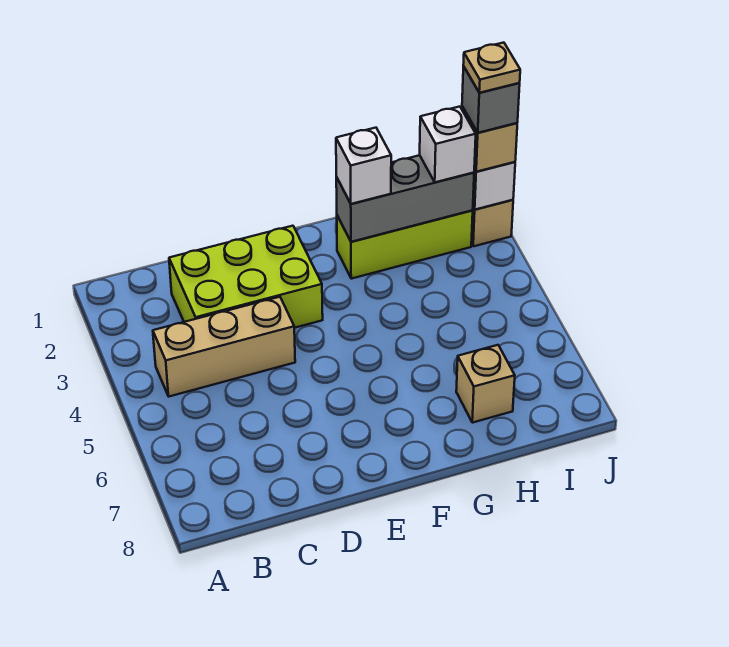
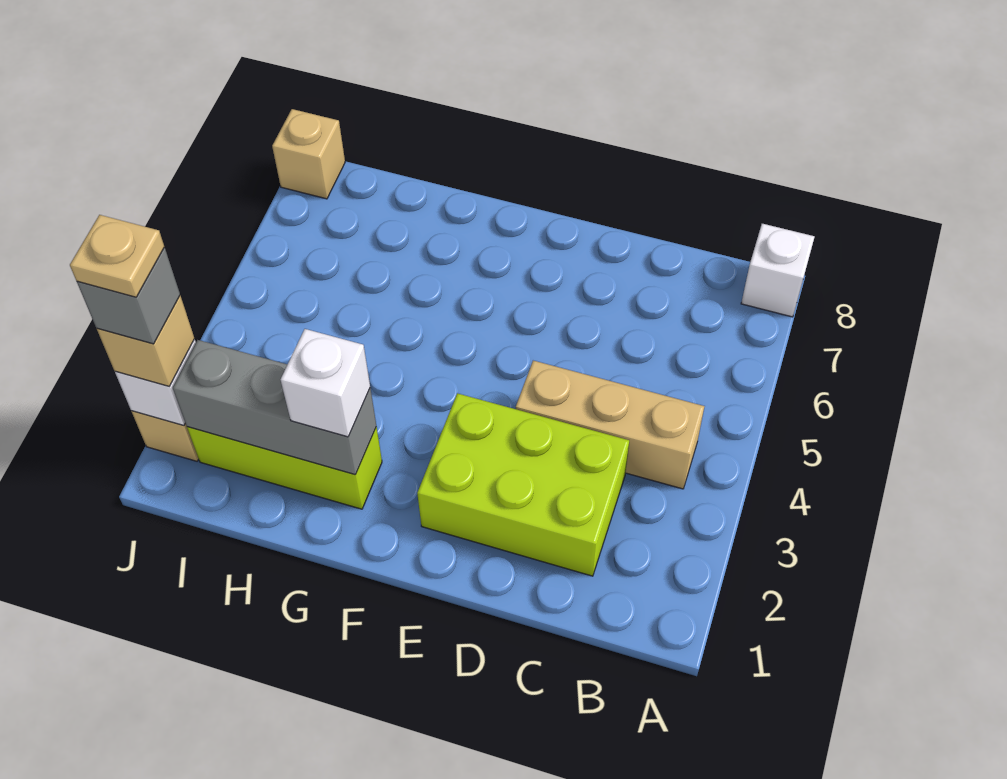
tan 1x1 brick [456,345,515,423] -> tan 1x1 brick moved to [272,109,345,199]
white 1x1 brick [420,107,476,182] -> white 1x1 brick moved to [741,224,814,317]

